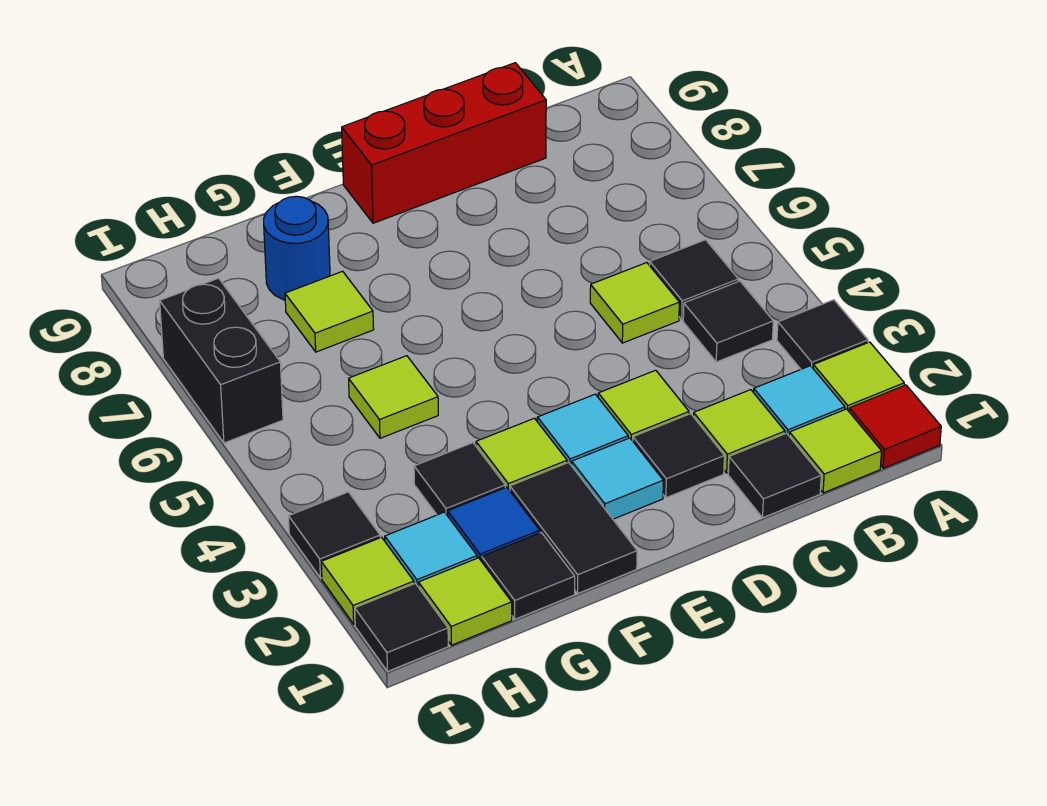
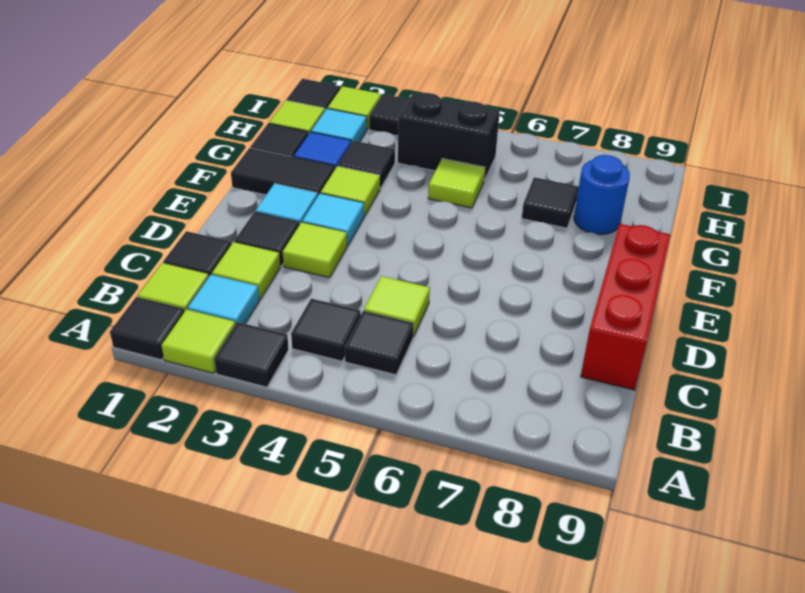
red 1x1 tile [849,385,941,468] -> black 1x1 tile [110,297,184,360]
lime 1x1 tile [285,271,374,352] -> black 1x1 tile [522,177,579,228]
black 1x2 brick [160,278,283,443] -> black 1x2 brick moved to [398,93,500,181]

